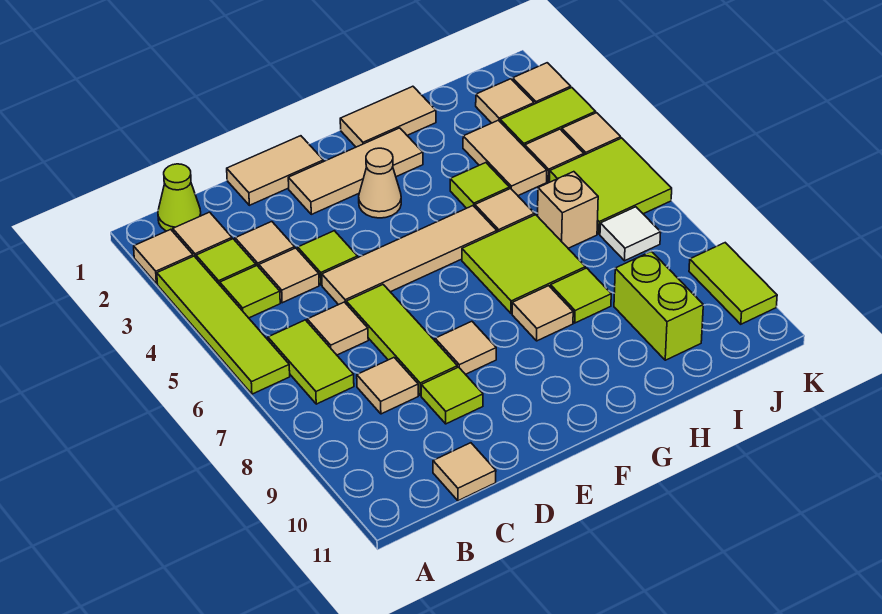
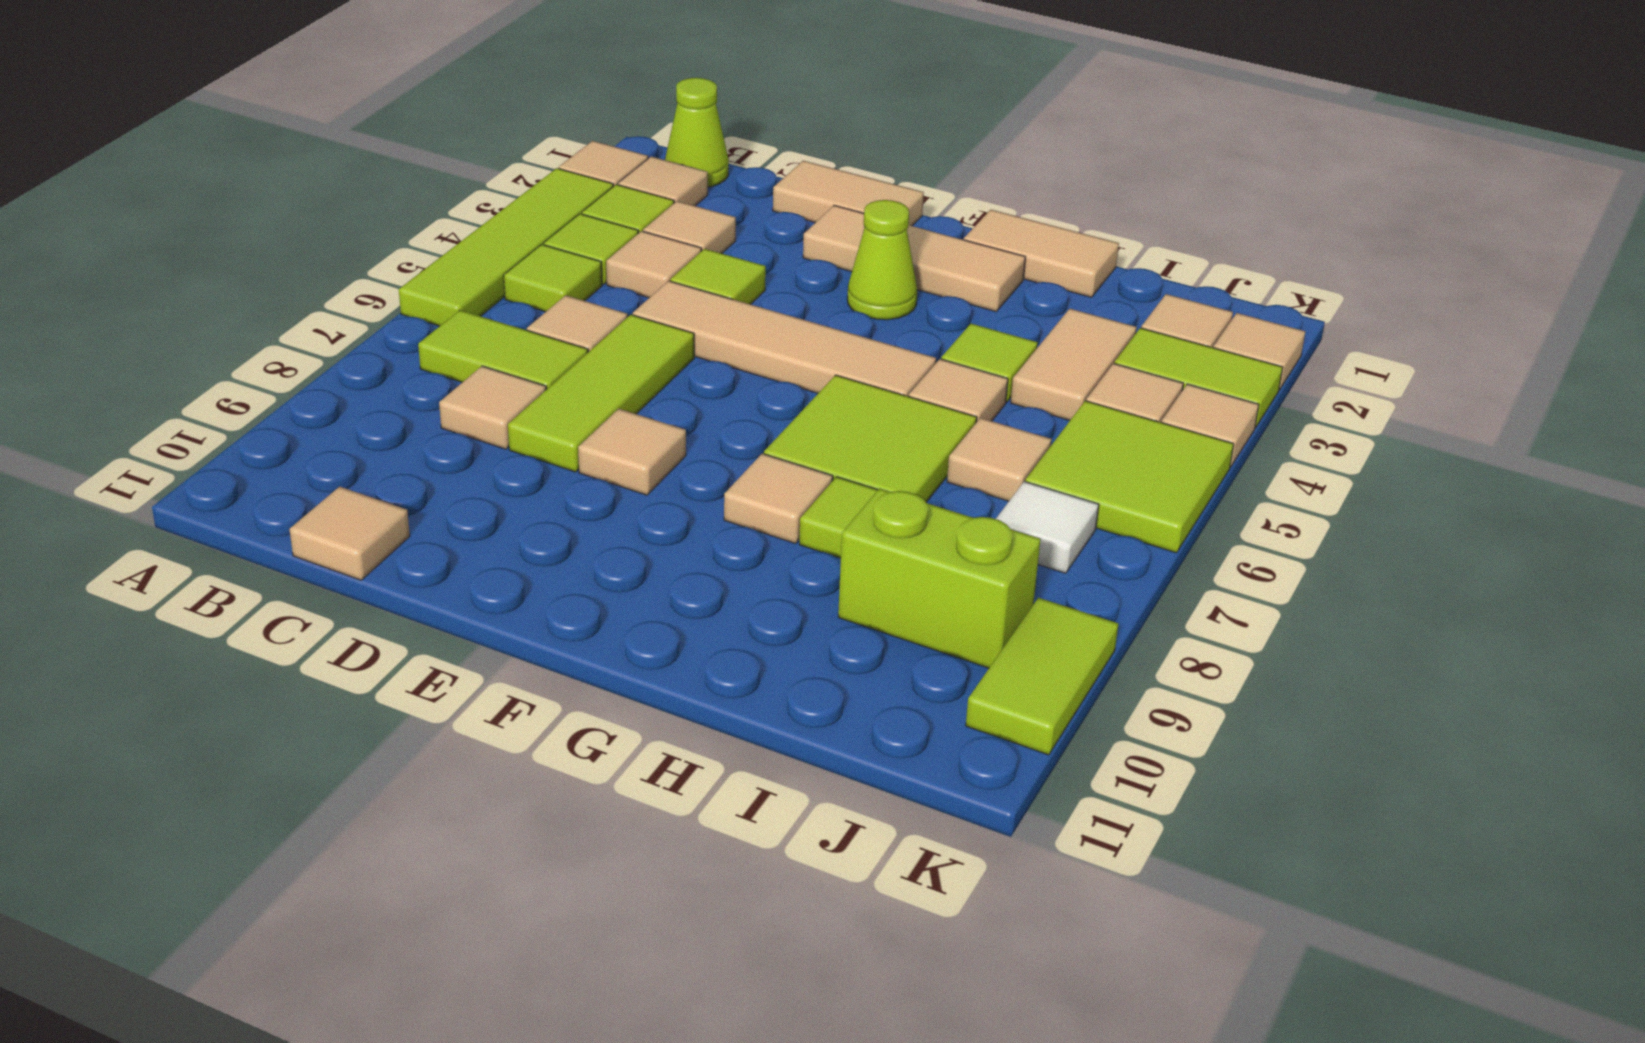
lime 1x2 tile [268,320,354,404] -> lime 1x2 tile turned to [418,310,588,390]
lime 1x1 tile [421,367,483,424] -> lime 1x1 tile moved to [504,244,602,312]
tan 1x1 cone [359,148,401,218] -> lime 1x1 cone [847,200,917,320]
tan 1x1 brick [538,172,598,248] -> tan 1x1 tile [947,418,1052,501]
lime 1x2 brick [614,251,703,360] -> lime 1x2 brick turned to [838,488,1041,668]

